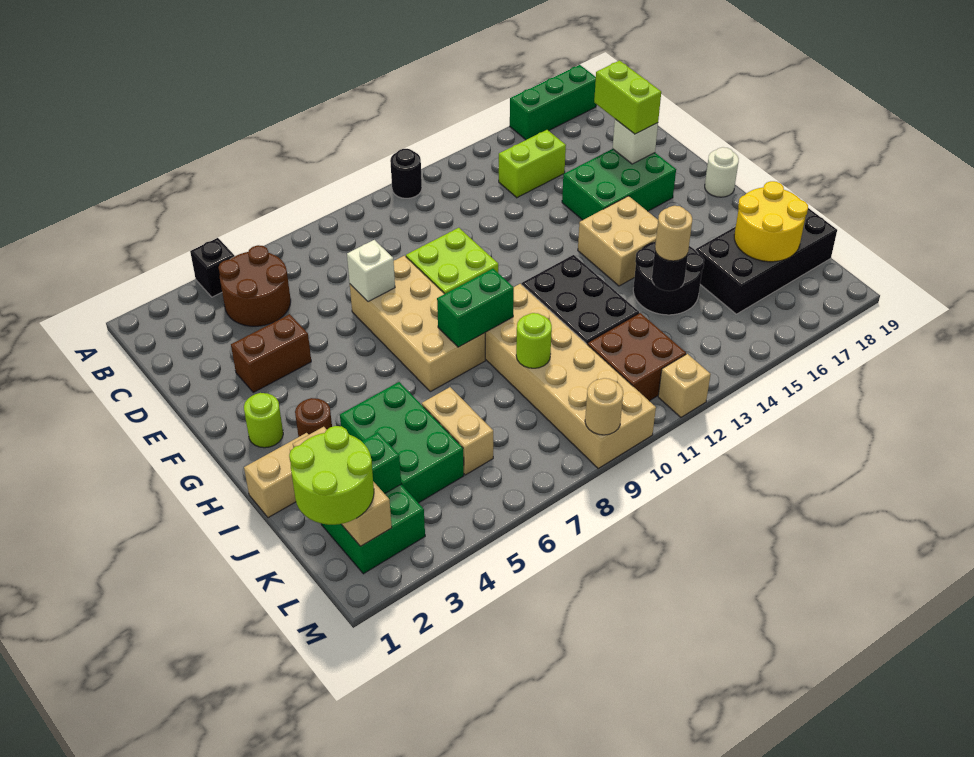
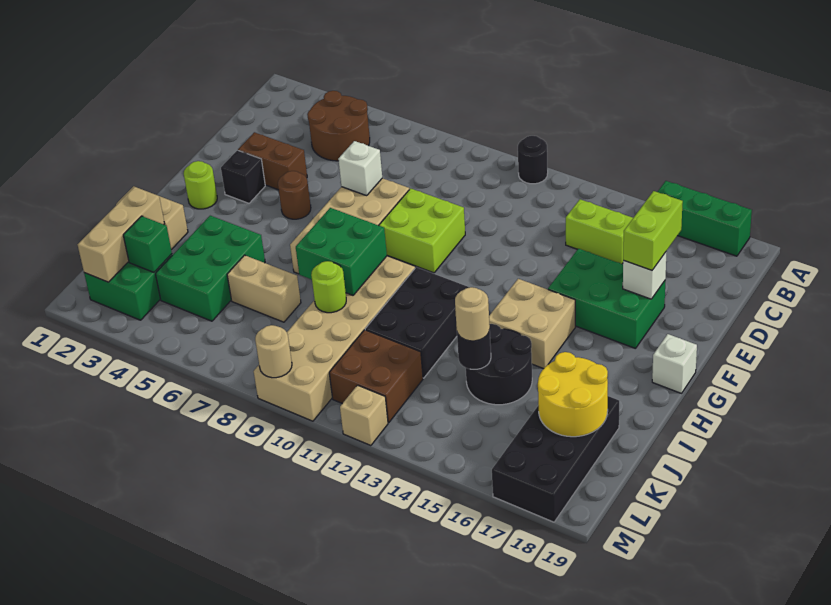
black 1x1 brick [190,238,235,297] -> black 1x1 brick moved to [221,150,265,203]
white 1x1 round brick [705,147,739,197] -> white 1x1 brick [652,334,697,393]
brown 1x1 round brick [295,398,332,437] -> brown 1x1 round brick moved to [278,171,311,219]
green 1x2 brick [437,269,514,347] -> green 2x2 brick [296,208,387,295]
tan 1x2 brick [422,387,493,475] -> tan 1x2 brick turned to [227,255,301,322]
black 2x4 brick [696,208,837,314] -> black 2x4 brick turned to [492,396,619,522]
lime 2x2 round brick [289,426,374,525] -> none

